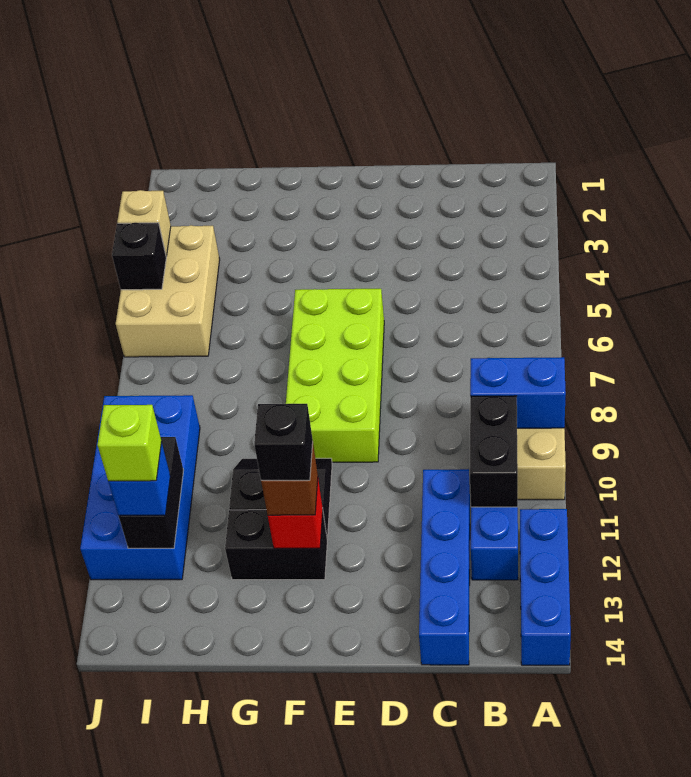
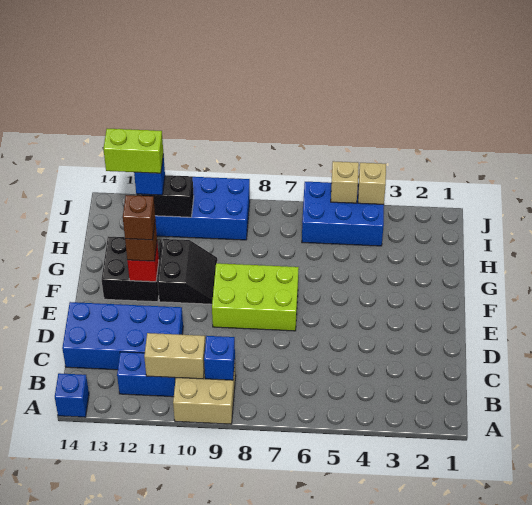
blue 1x2 brick [470,357,566,428] -> blue 1x1 brick [204,336,235,380]
blue 1x3 brick [520,509,571,665] -> blue 1x1 brick [55,373,89,417]
black 1x2 brick [470,396,518,507] -> tan 1x2 brick [144,333,205,379]
blue 1x4 brick [419,469,470,665] -> blue 2x4 brick [62,302,183,370]
lime 2x4 brick [286,289,384,462] -> lime 2x3 brick [212,263,299,331]
black 1x2 brick [225,510,327,580] -> black 2x2 brick [102,236,162,302]
black 1x1 brick [254,404,313,480] -> brown 1x1 brick [123,195,155,240]
tan 2x3 brick [116,225,220,357] -> blue 2x3 brick [302,182,384,246]
lime 1x1 brick [97,405,162,481] -> lime 1x2 brick [104,129,163,173]
black 1x1 brick [112,223,166,290] -> tan 1x1 brick [331,161,359,203]

